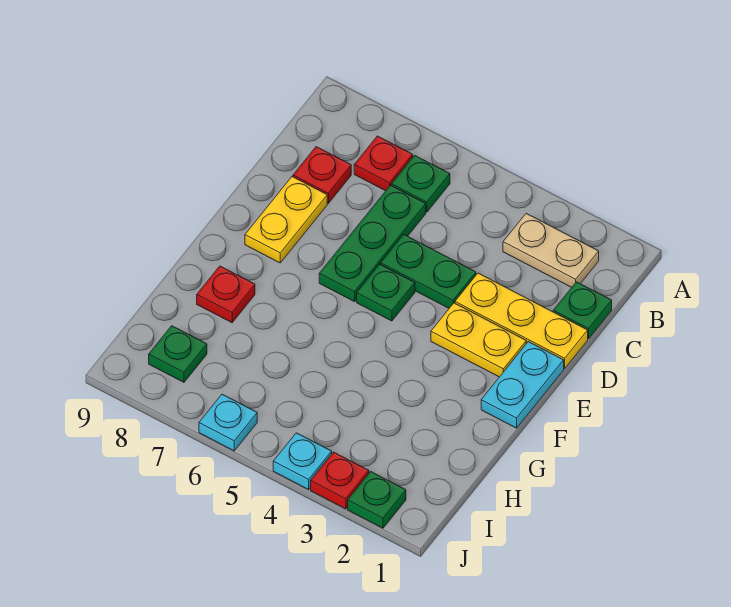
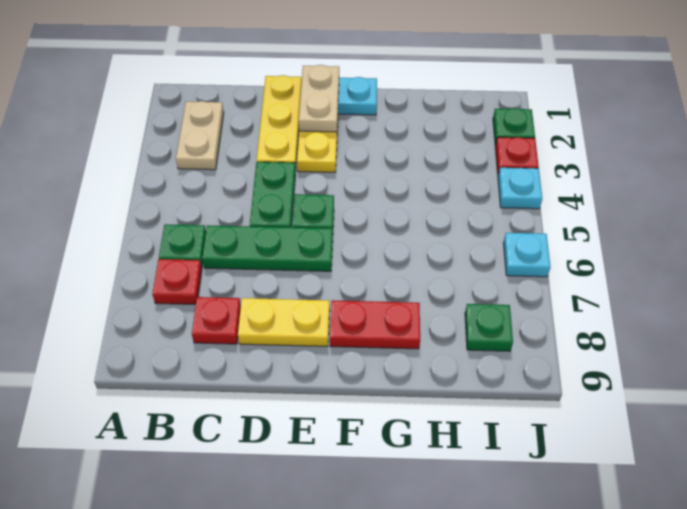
green 1x1 plate [553,282,612,338] -> none
none -> tan 1x2 plate [299,65,339,132]
red 1x1 plate [197,266,255,323] -> red 1x2 plate [330,300,420,349]

